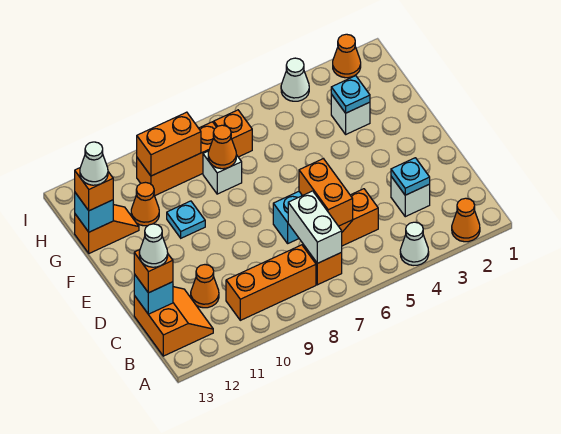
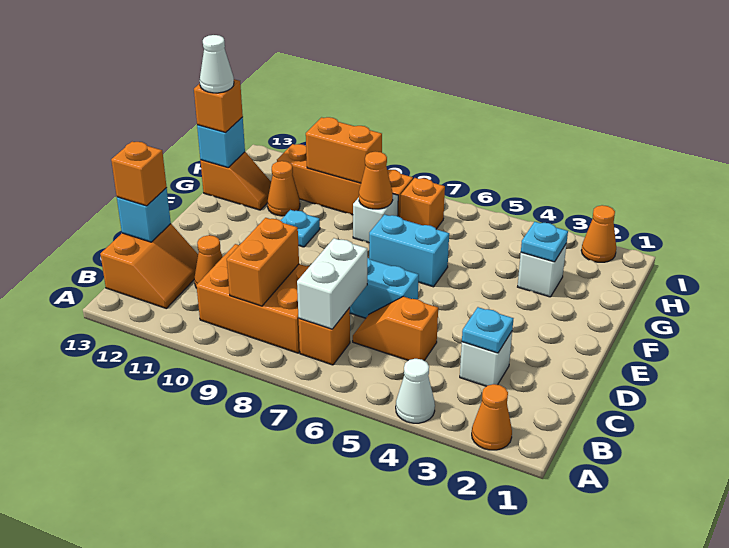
orange 1x3 brick [226,245,316,320] -> orange 2x3 brick [196,244,310,353]
orange 1x2 brick [299,159,353,226] -> orange 1x2 brick moved to [227,218,299,306]
white 1x1 cone [139,224,168,267] -> none
none -> cyan 1x2 brick [369,214,449,287]
orange 1x3 brick [137,122,216,196] -> orange 1x4 brick [277,144,413,217]
white 1x1 cone [281,58,309,101] -> none

